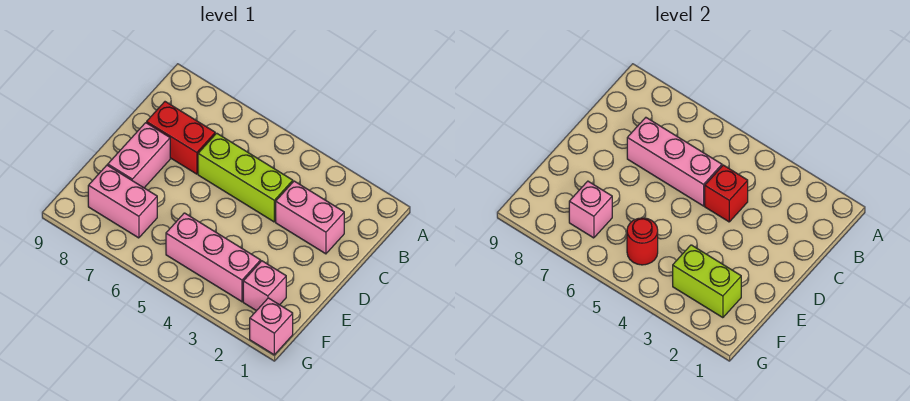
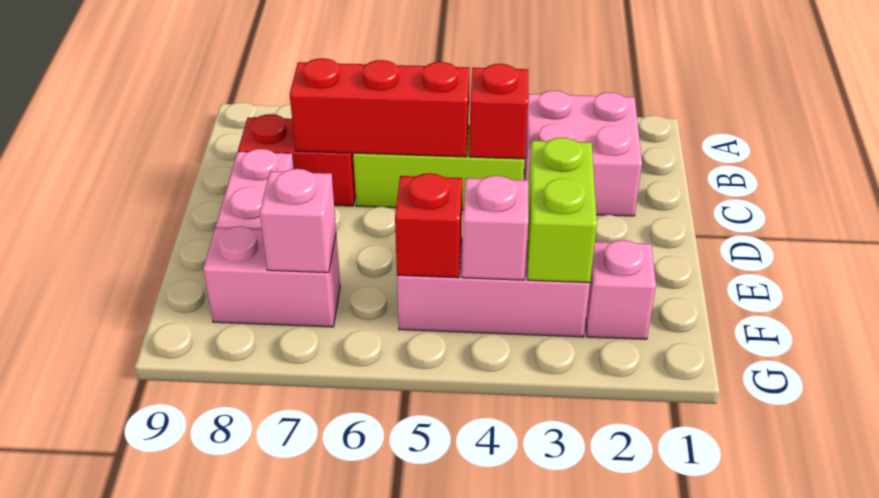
pink 1x2 brick [276,181,344,254] -> pink 2x2 brick [524,91,642,216]
pink 1x3 brick [627,118,722,206] -> red 1x3 brick [290,58,470,157]
lime 1x2 brick [673,245,741,318] -> lime 1x2 brick turned to [528,137,597,283]
red 1x1 round brick [627,218,658,265] -> red 1x1 brick [395,173,462,278]
pink 1x1 brick [250,298,293,355] -> pink 1x1 brick moved to [462,176,528,280]

